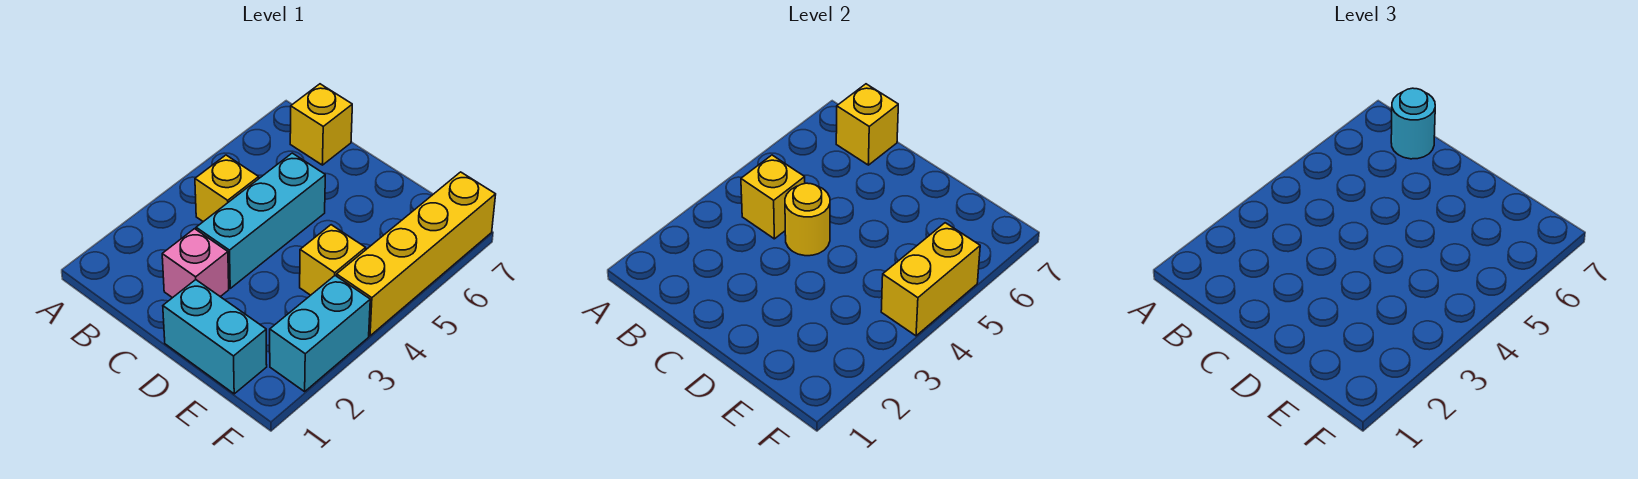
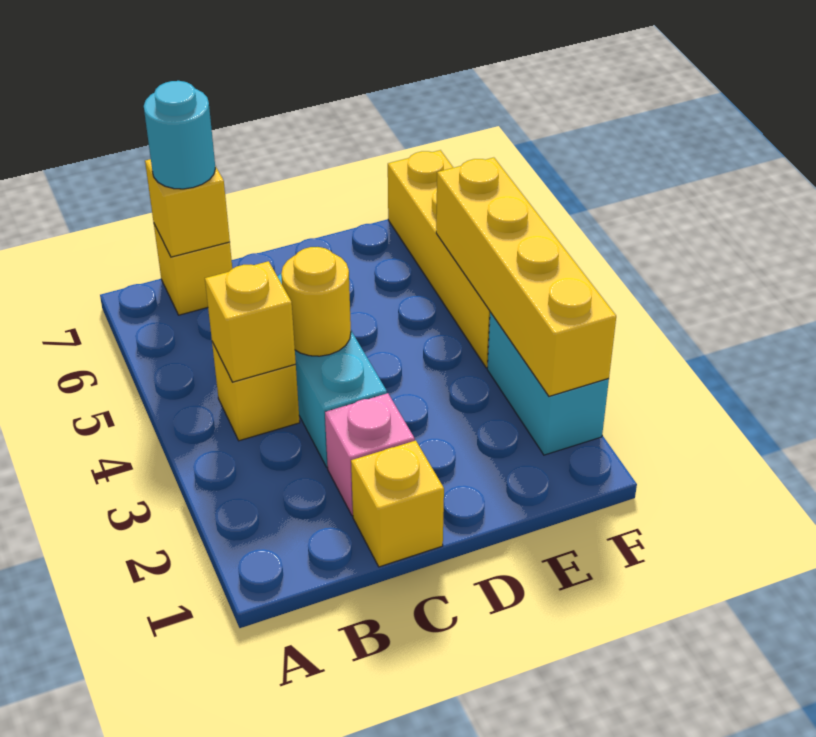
cyan 1x2 brick [163,280,267,394] -> none
yellow 1x1 brick [300,225,366,295] -> yellow 1x1 brick moved to [351,441,444,567]
yellow 1x2 brick [881,223,980,336] -> yellow 1x4 brick [436,158,616,396]

